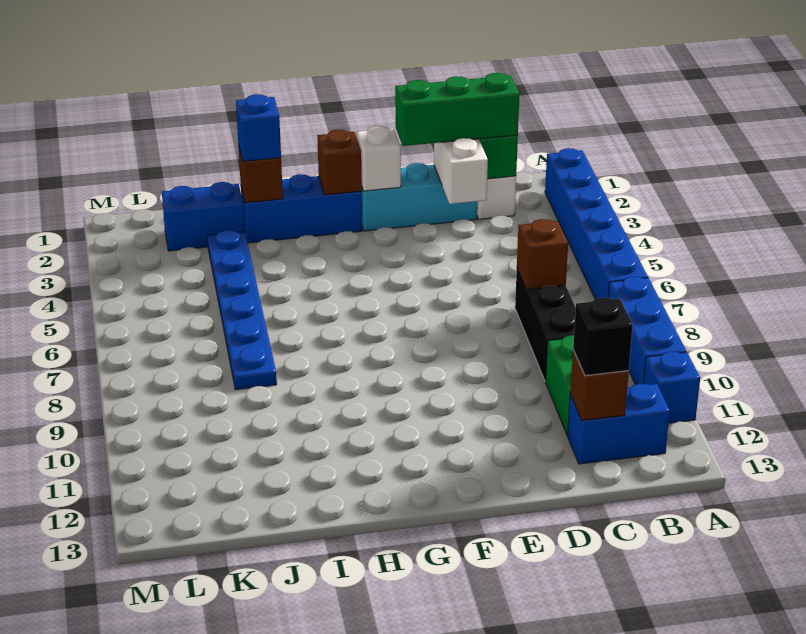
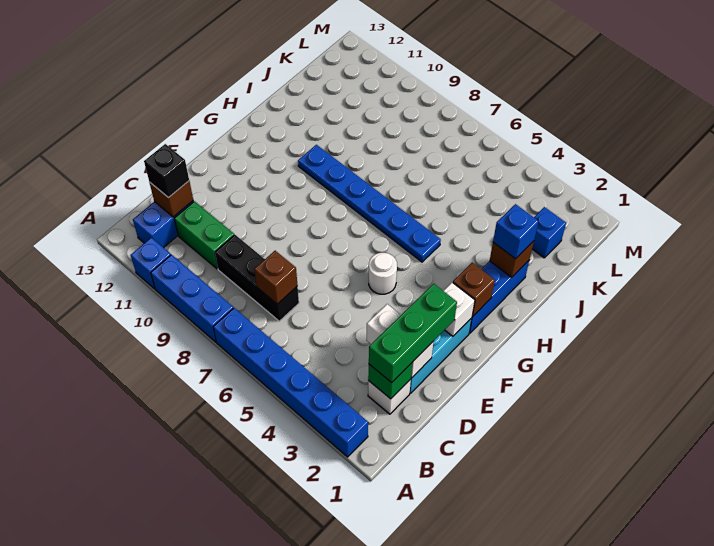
none -> white 1x1 round brick [369,253,397,294]
blue 1x2 brick [162,182,245,251] -> blue 1x1 brick [532,207,566,258]
blue 1x6 plate [207,230,277,390] -> blue 1x6 plate moved to [298,145,441,262]

